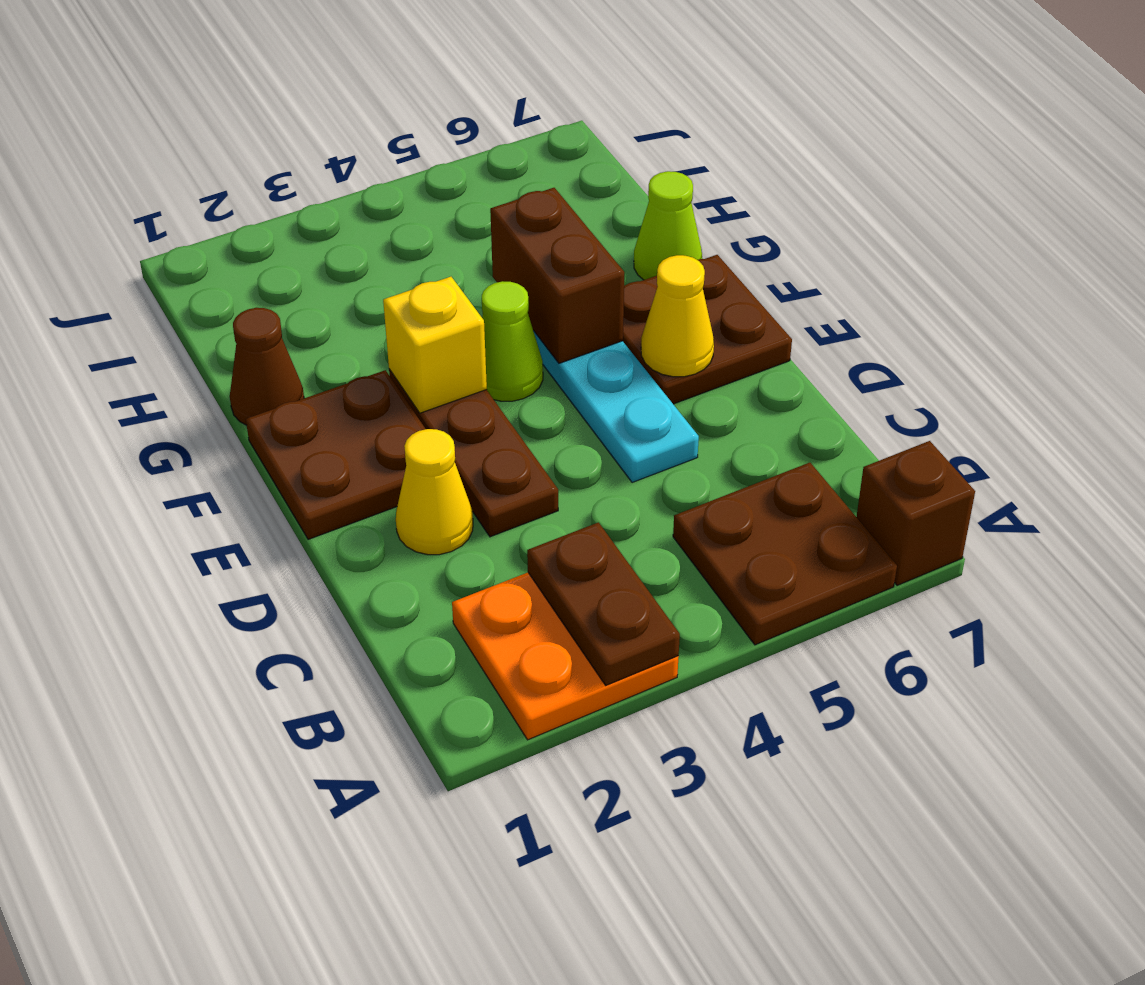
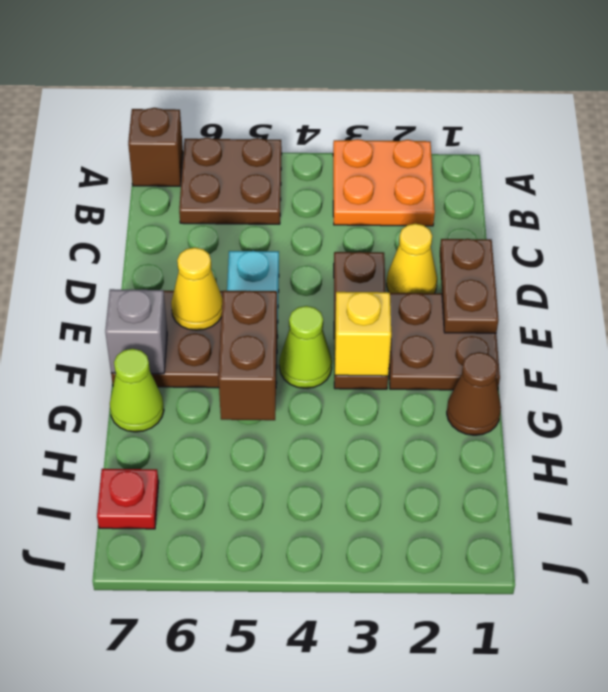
brown 1x2 plate [527,522,680,685] -> brown 1x2 plate moved to [440,239,499,333]
none -> grey 1x1 brick [105,289,167,374]
none -> red 1x1 plate [97,469,159,529]

